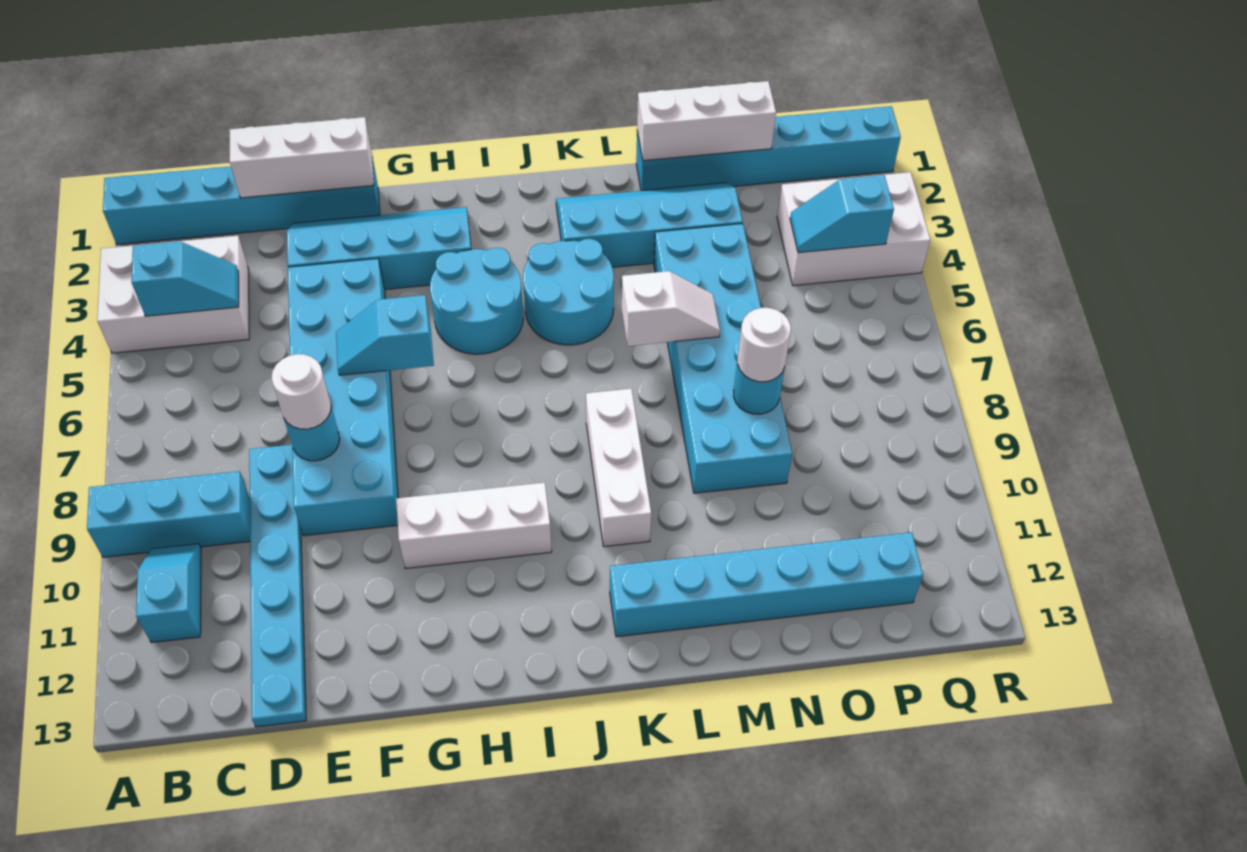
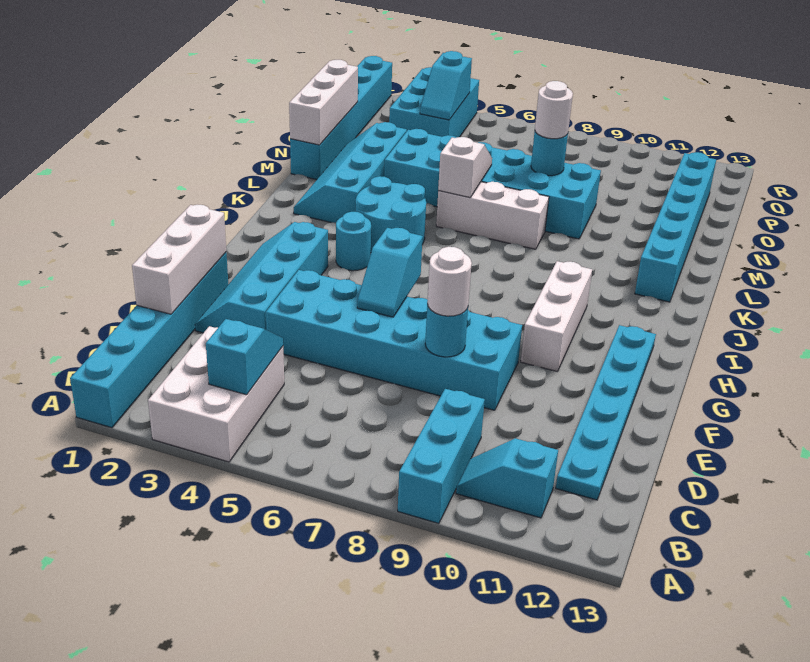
cyan 1x6 plate [249,445,306,727] -> cyan 1x6 plate turned to [556,325,656,500]
cyan 2x2 round brick [430,248,523,354] -> cyan 1x1 round brick [336,212,371,271]
white 1x3 brick [586,389,651,547] -> white 1x3 brick moved to [436,182,549,249]
white 2x3 brick [777,172,930,286] -> cyan 2x3 brick [389,67,479,137]

